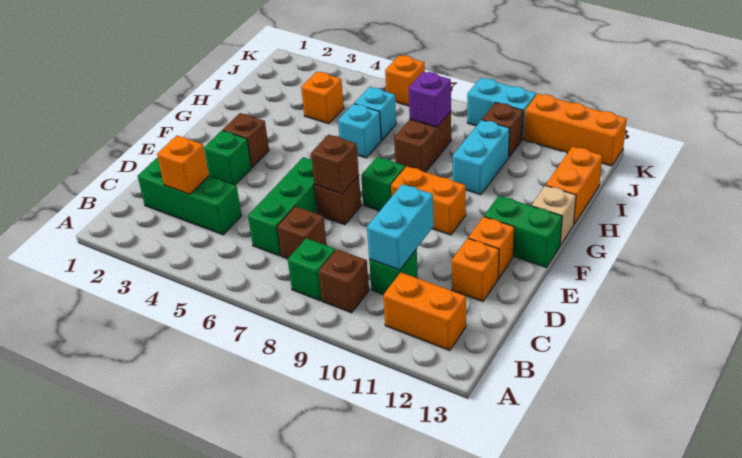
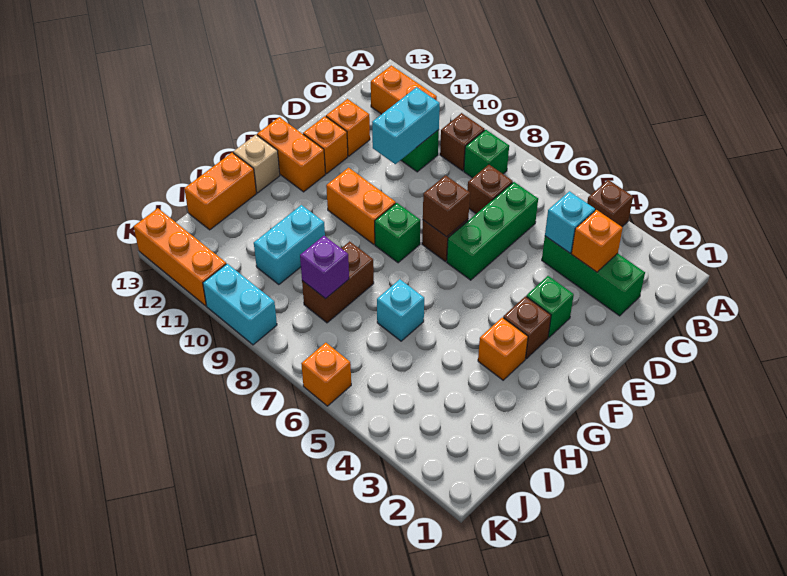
green 1x2 brick [484,196,562,267] -> orange 1x2 brick [257,117,325,192]
orange 1x1 brick [301,72,344,124] -> orange 1x1 brick moved to [478,317,528,380]
cyan 1x1 brick [354,87,396,140] -> cyan 1x1 brick moved to [545,191,595,253]
brown 1x1 brick [482,103,523,157] -> brown 1x1 brick moved to [587,180,633,227]

